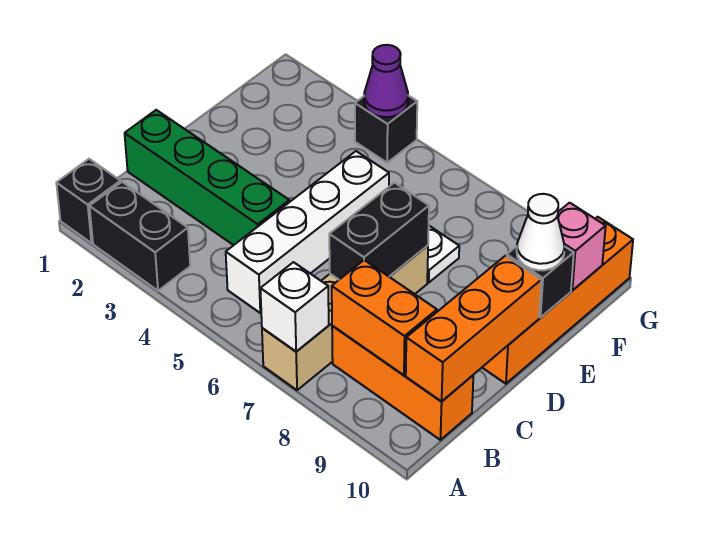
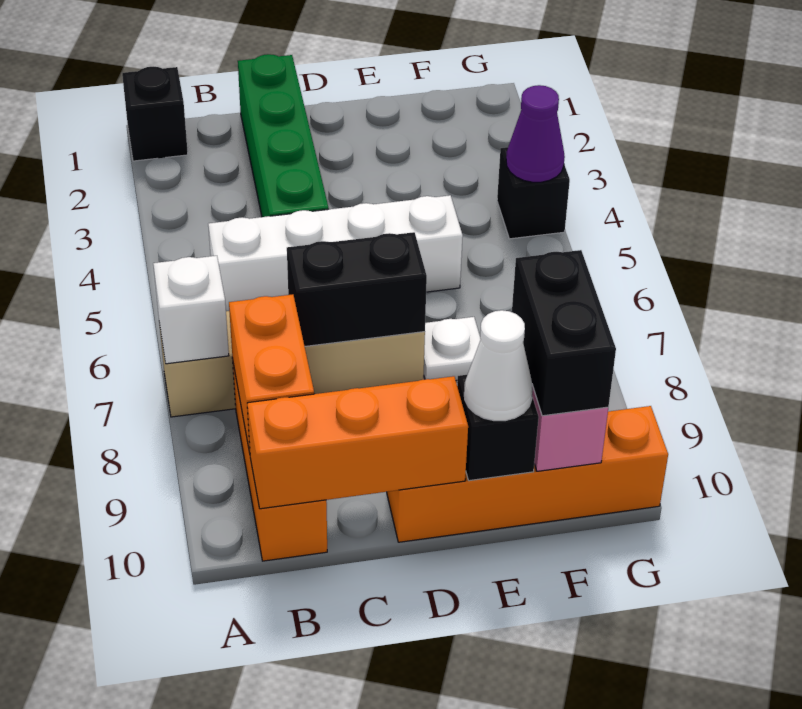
black 1x2 brick [89,182,190,291] -> black 1x2 brick moved to [512,250,616,416]

